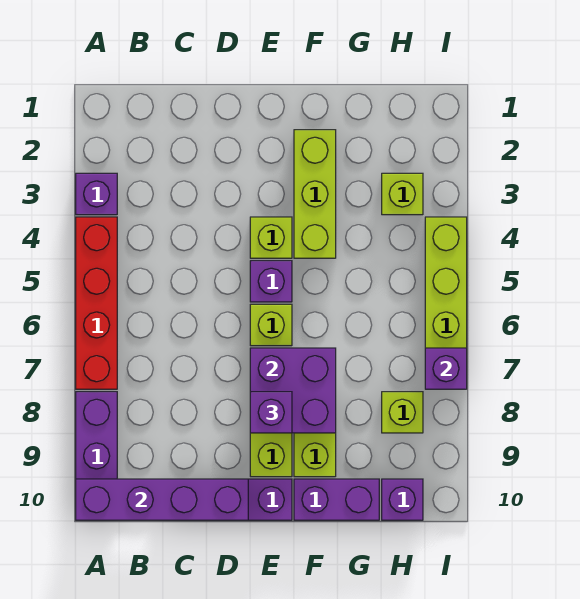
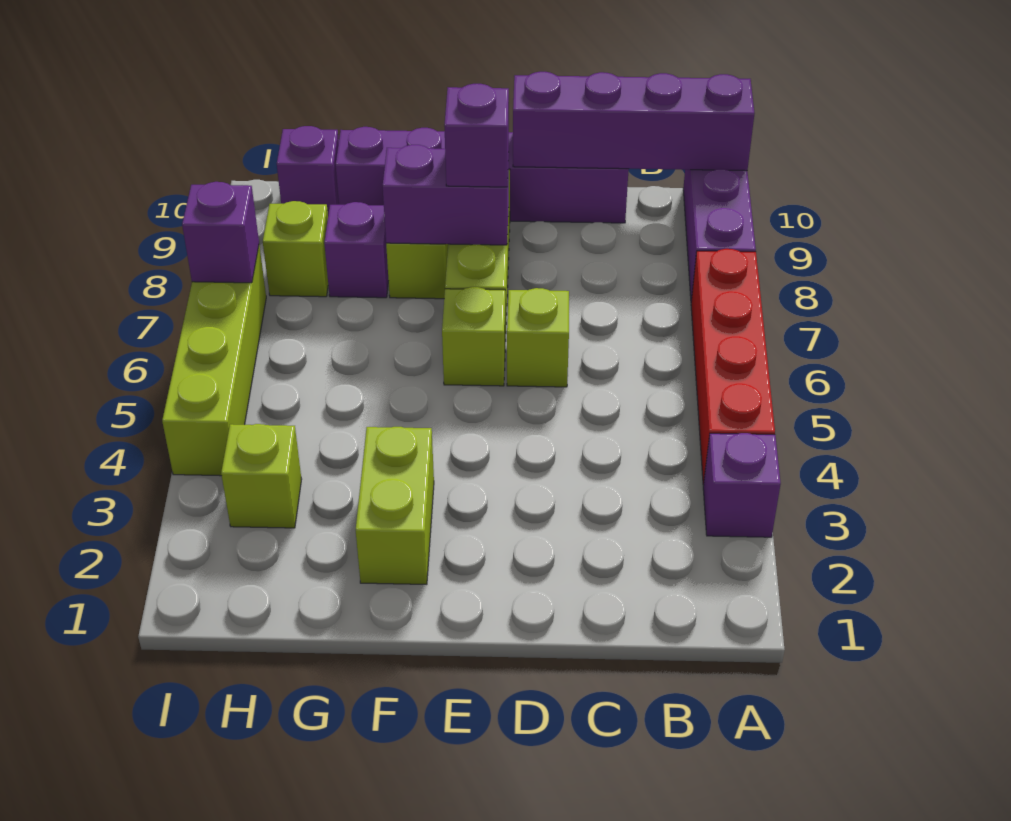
lime 1x1 brick [250,217,292,258] -> lime 1x1 brick moved to [507,288,569,387]
purple 1x1 brick [250,261,292,302] -> purple 1x1 brick moved to [324,202,389,298]
purple 2x2 brick [250,348,336,433] -> purple 1x2 brick [383,145,509,245]
lime 1x3 brick [294,130,336,258] -> lime 1x2 brick [356,427,434,584]

